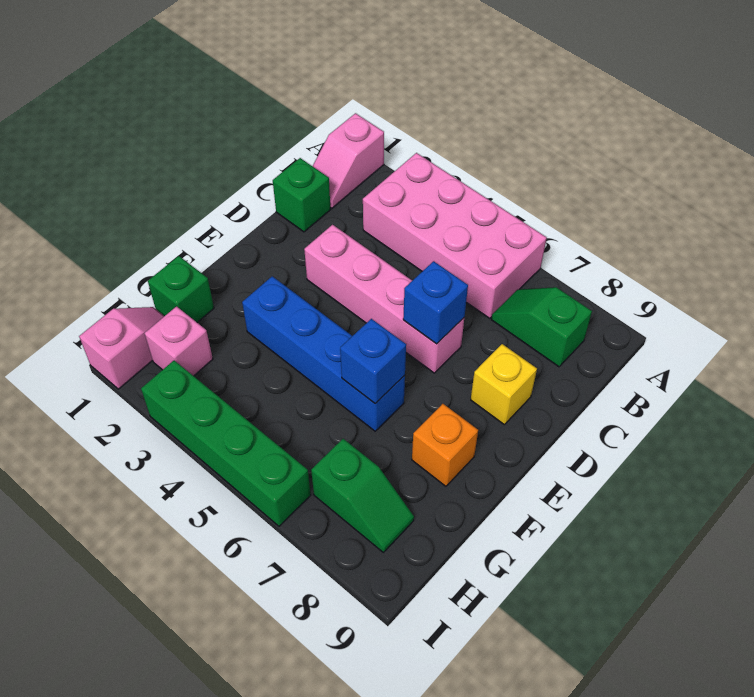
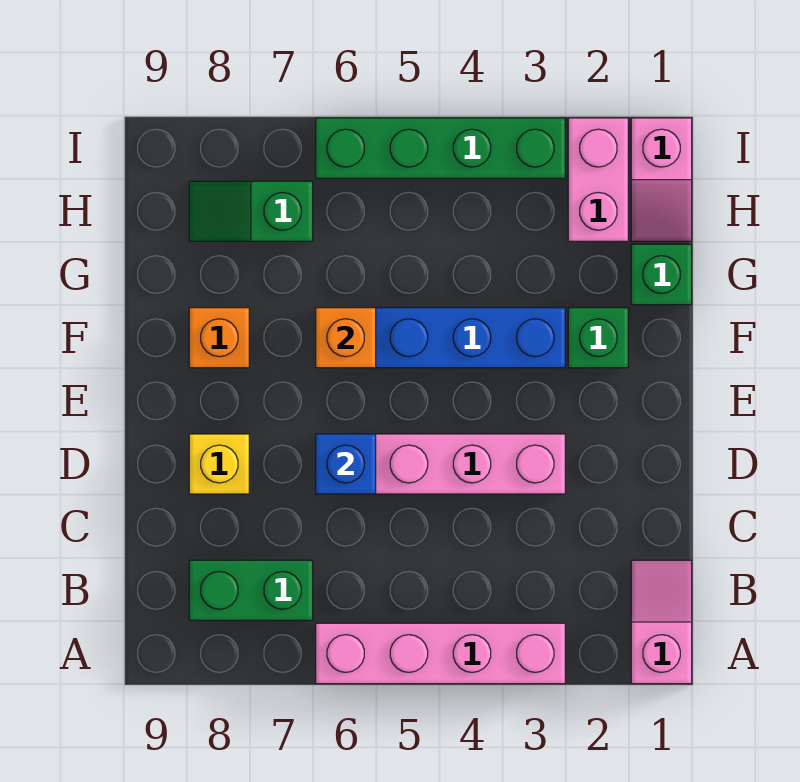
pink 2x4 brick [363,153,547,318] -> pink 1x4 brick [316,623,565,684]
green 1x2 slope [491,287,592,367] -> green 1x2 brick [189,560,313,620]
green 1x1 brick [273,158,331,232] -> green 1x1 brick moved to [568,308,628,368]
blue 1x1 brick [340,319,406,404] -> orange 1x1 brick [316,308,376,368]
pink 1x1 brick [144,307,213,376] -> pink 1x2 brick [568,118,628,241]

